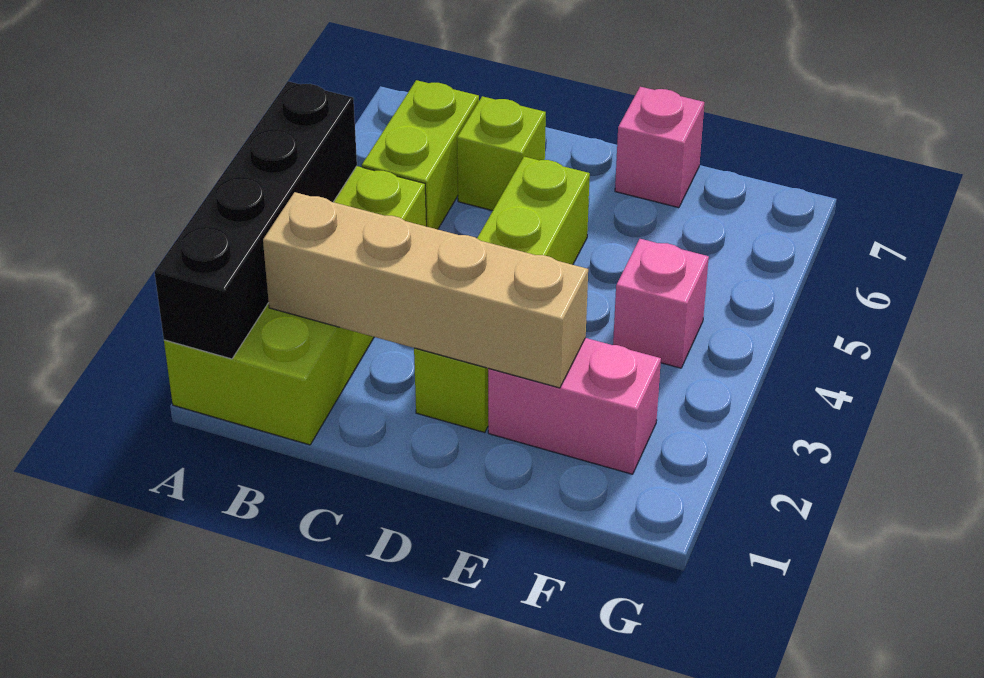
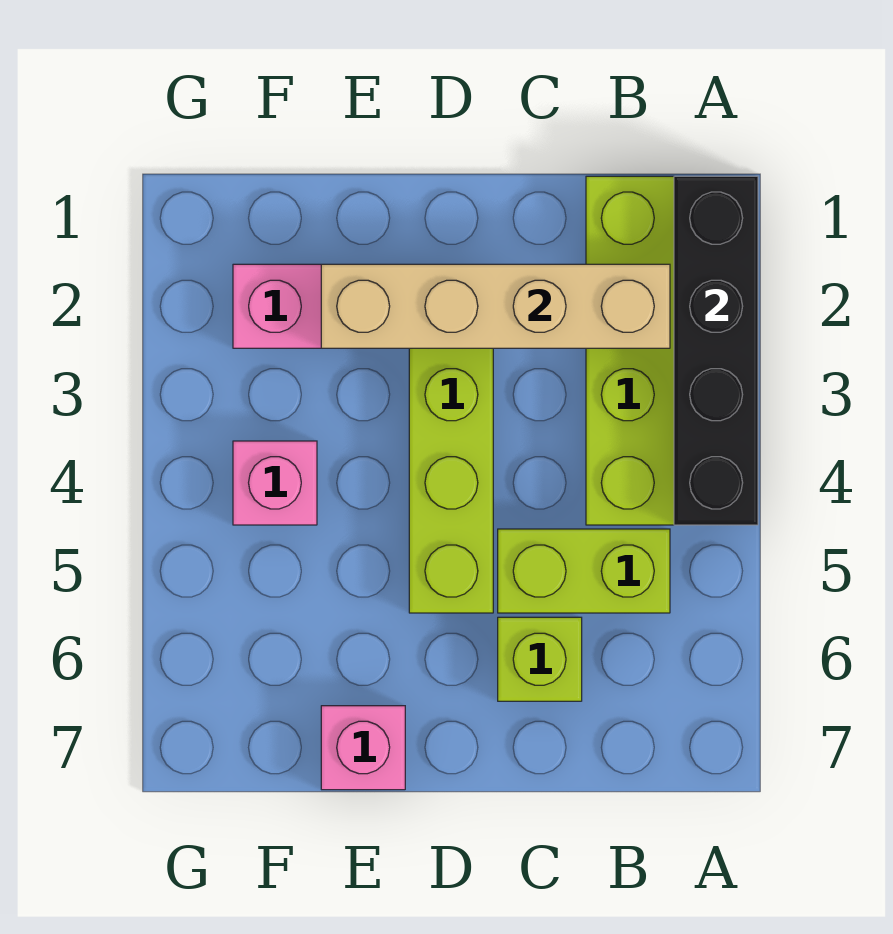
lime 1x2 brick [362,80,479,229] -> lime 1x2 brick turned to [498,529,670,613]

